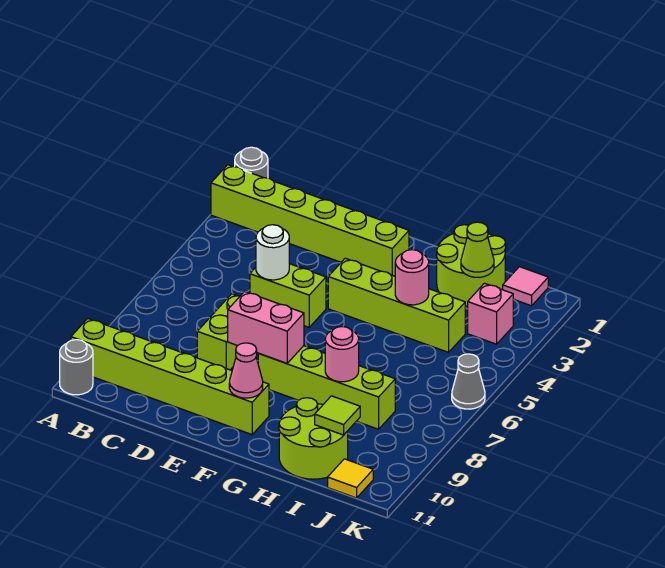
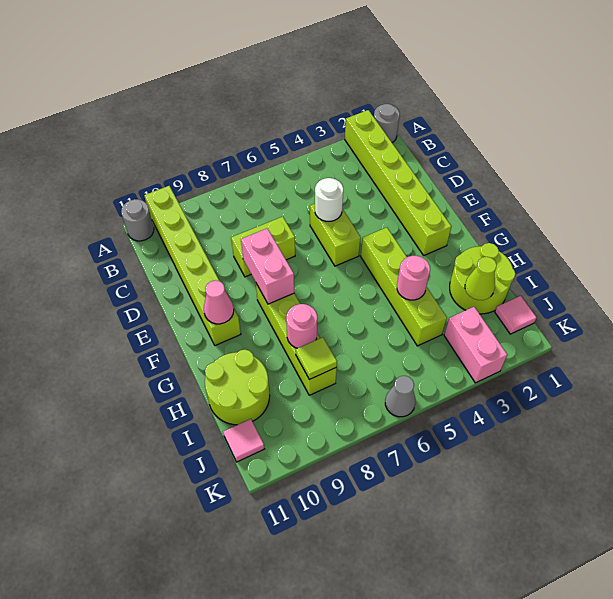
lime 1x1 tile [315,396,360,435] -> lime 1x1 tile moved to [296,337,337,380]
pink 1x1 brick [468,283,513,344] -> pink 1x2 brick [444,307,507,383]
yellow 1x1 tile [328,459,373,498] -> pink 1x1 tile [223,419,264,462]

